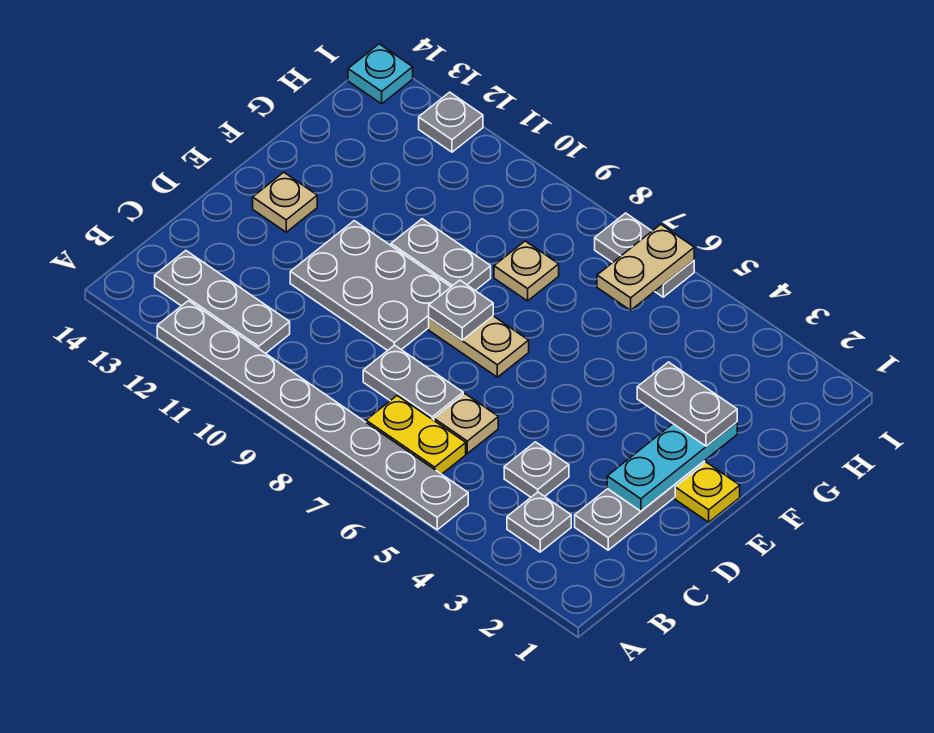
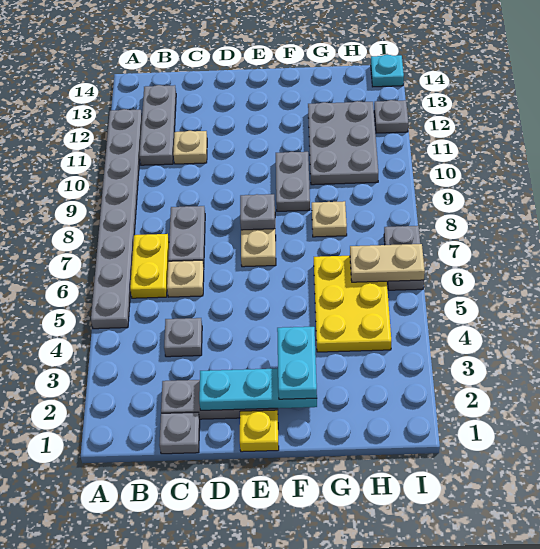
grey 1x1 plate [507,492,571,552] -> grey 1x1 plate moved to [159,412,200,454]
grey 2x3 plate [290,221,451,350] -> grey 2x3 plate moved to [308,101,378,185]
tan 1x1 plate [253,172,317,232] -> tan 1x1 plate moved to [173,131,207,164]
grey 1x2 plate [637,362,737,446] -> cyan 1x2 plate [277,327,317,399]
none -> yellow 2x3 plate [314,256,391,352]

